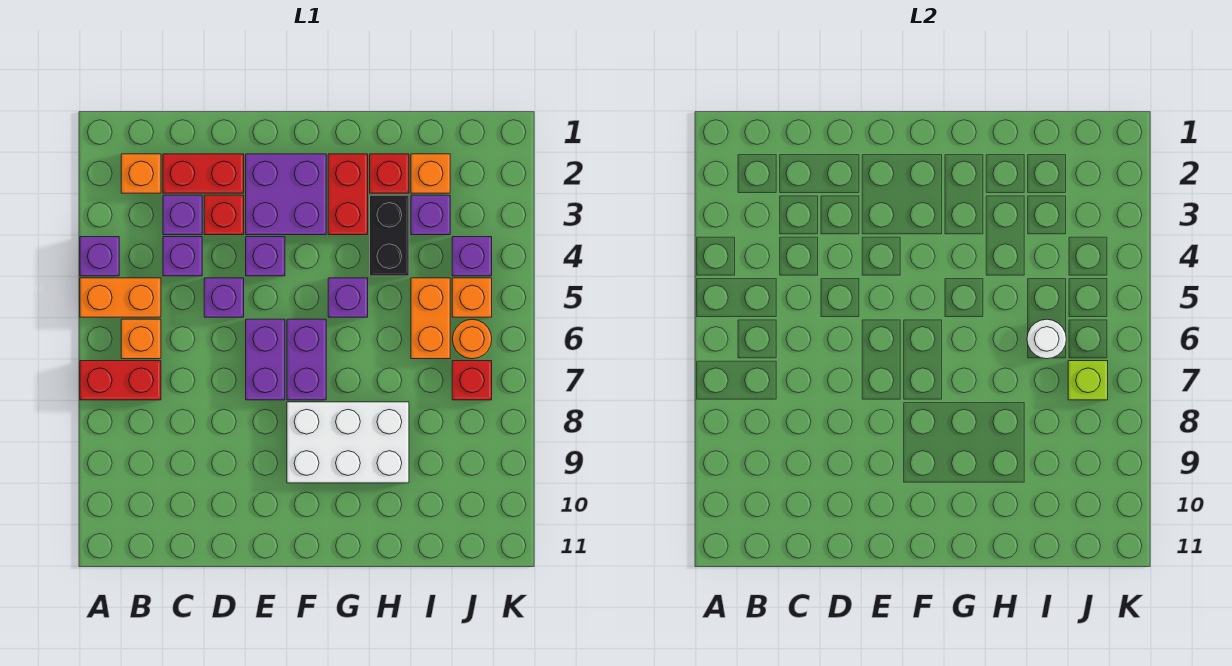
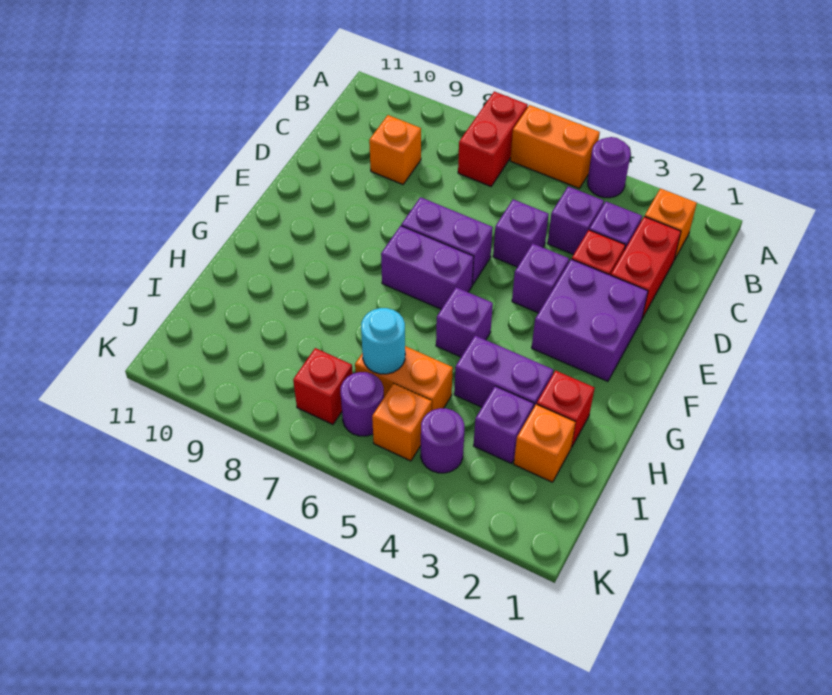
purple 1x1 brick [80,237,119,276] -> purple 1x1 round brick [587,137,631,198]
orange 1x2 brick [80,278,161,317] -> orange 1x2 brick turned to [510,105,600,188]
orange 1x1 brick [121,319,161,359] -> orange 1x1 brick moved to [369,115,421,184]
white 2x3 brick [287,402,409,483] -> none
red 1x2 brick [328,154,368,235] -> none
black 1x2 brick [370,195,409,276] -> purple 1x2 brick [454,336,553,408]
white 1x1 round brick [1027,319,1066,359] -> cyan 1x1 round brick [361,308,405,374]
purple 1x1 brick [452,237,492,276] -> purple 1x1 round brick [421,408,464,473]
orange 1x1 round brick [453,319,492,359] -> purple 1x1 round brick [340,372,384,436]
lime 1x1 brick [1068,361,1108,400] -> none

